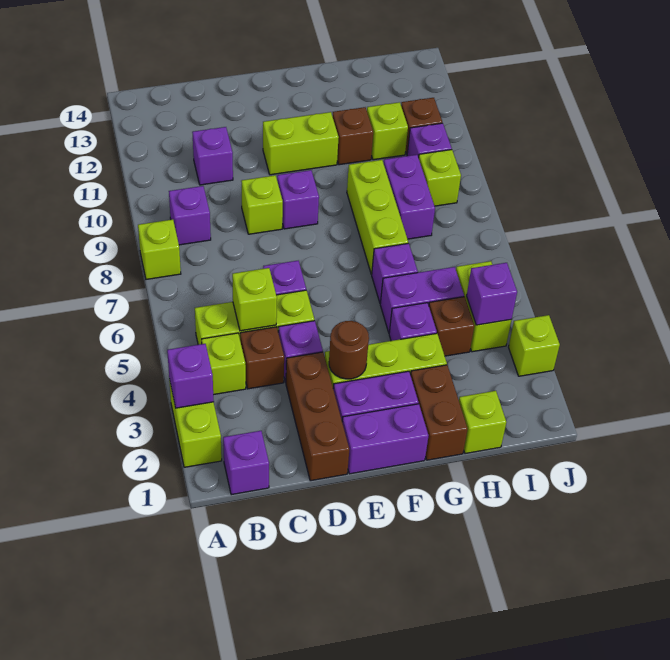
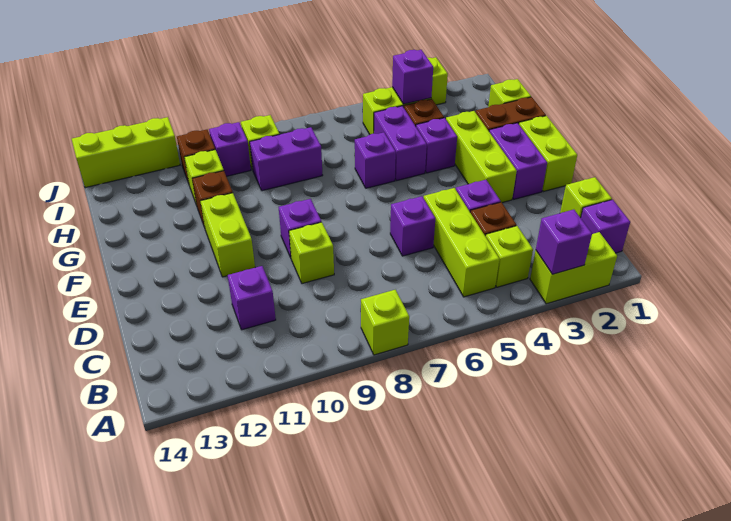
purple 1x1 brick [169,186,211,245] -> none
lime 1x1 brick [232,268,277,331] -> lime 1x1 brick moved to [560,177,612,218]
brown 1x3 brick [286,352,349,481] -> none
purple 1x2 brick [342,404,428,474] -> lime 1x2 brick [519,116,577,192]
brown 1x1 round brick [329,321,369,379] -> none
lime 1x3 brick [347,160,408,274] -> lime 1x3 brick moved to [72,117,180,188]

